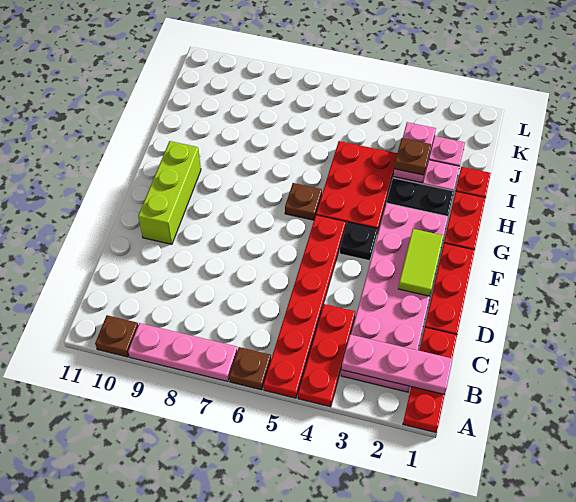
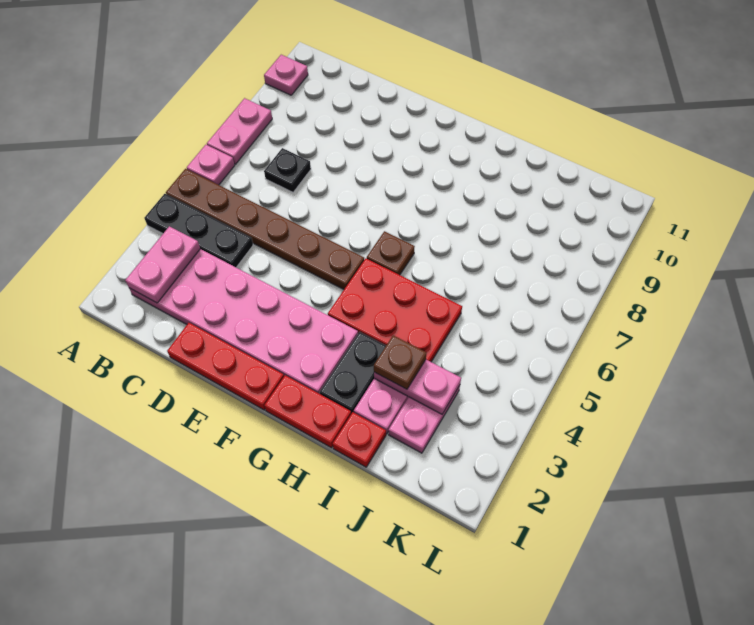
red 1x3 plate [403,327,457,433] -> none
red 1x3 plate [298,304,355,407] -> black 1x3 plate [144,194,253,267]
red 1x6 plate [263,215,346,398] -> brown 1x6 plate [166,169,364,289]
brown 1x1 plate [229,347,271,390] -> pink 1x1 plate [187,145,235,185]
pink 1x3 plate [128,323,237,382] -> pink 1x2 plate [207,98,272,164]
brown 1x1 plate [95,315,138,357] -> pink 1x1 plate [264,55,308,95]
pink 1x3 plate [341,335,453,395] -> pink 1x2 plate [125,226,200,303]
lime 1x2 tile [398,229,444,296] -> none
lime 1x3 brick [138,141,201,244] -> none
black 1x1 plate [340,222,378,261] -> black 1x1 plate moved to [264,148,311,192]

